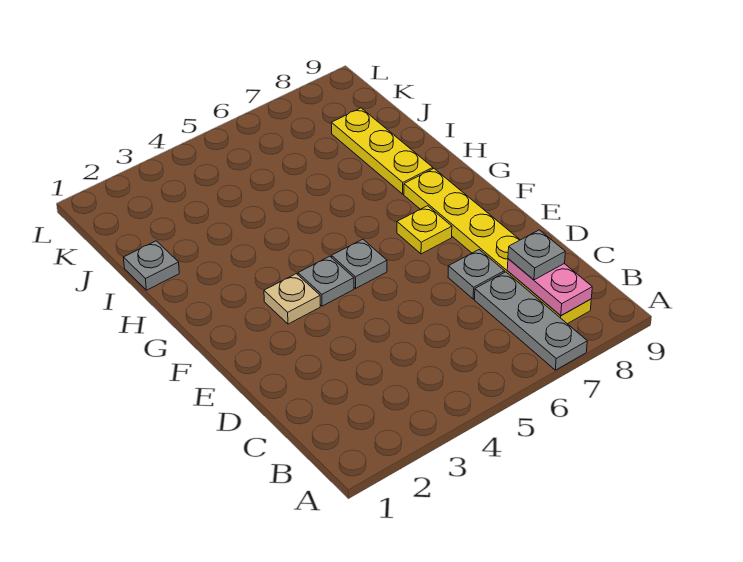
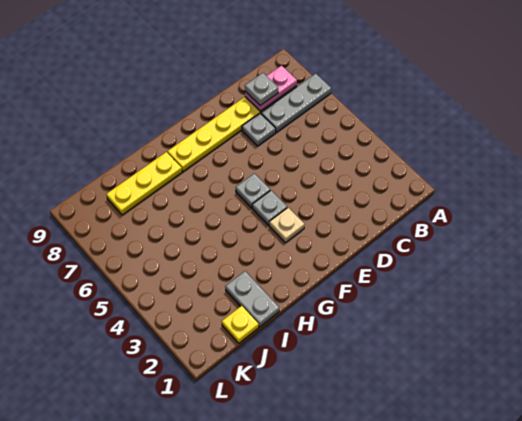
yellow 1x1 plate [397,206,452,254] -> yellow 1x1 plate moved to [222,306,259,343]
grey 1x1 plate [123,241,179,290] -> grey 1x2 plate [225,271,279,327]

